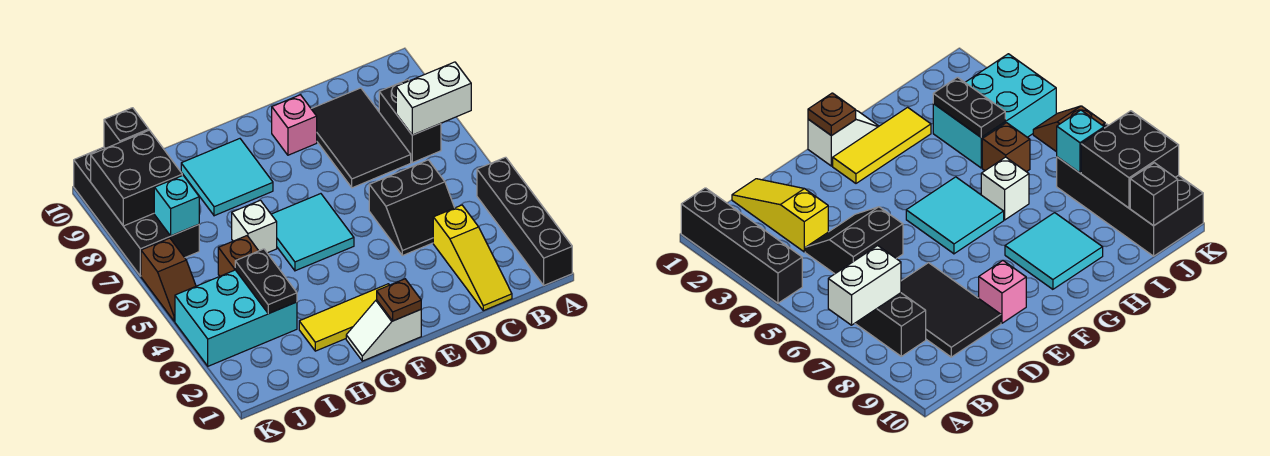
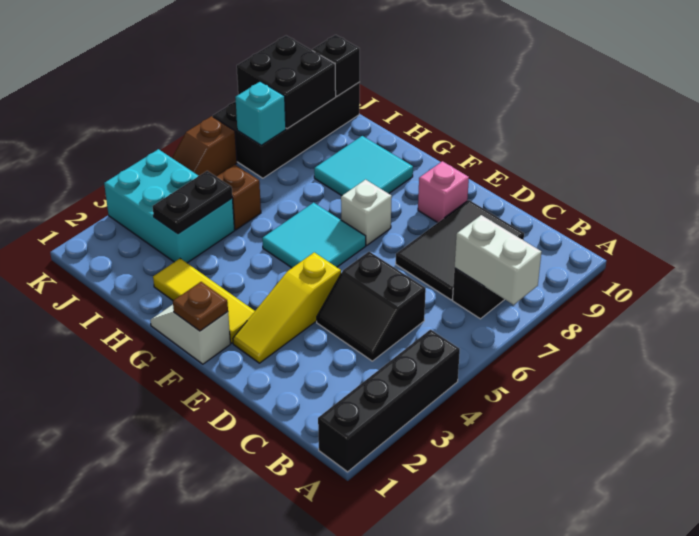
yellow 1x3 slope [433,205,512,311] -> yellow 1x3 slope moved to [233,252,341,363]
white 1x1 brick [232,200,277,253] -> white 1x1 brick moved to [341,180,392,245]

